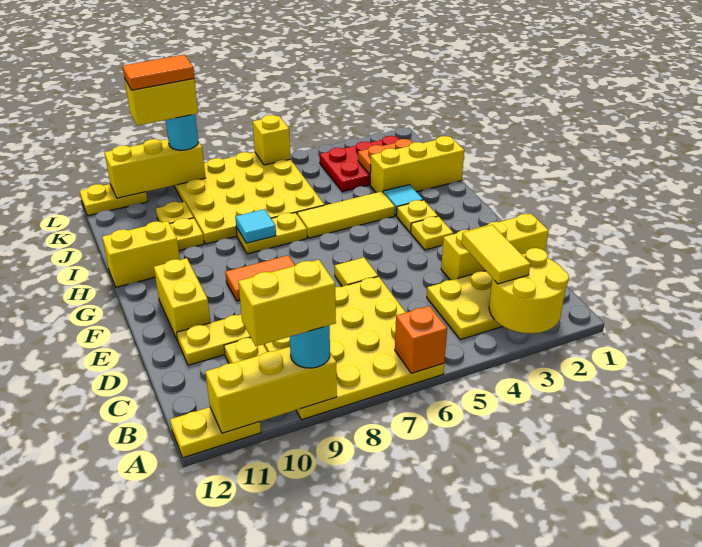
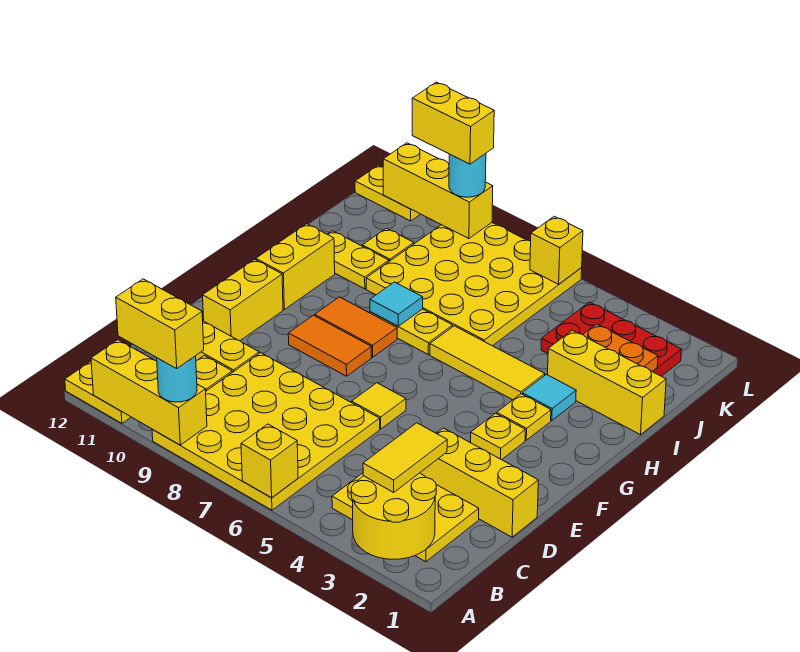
orange 1x1 brick [395,306,447,373] -> yellow 1x1 brick [241,424,298,498]
yellow 1x2 brick [102,221,180,287] -> yellow 1x2 brick turned to [256,224,335,309]
orange 1x2 tile [123,55,194,90] -> orange 1x2 tile moved to [315,297,397,357]

